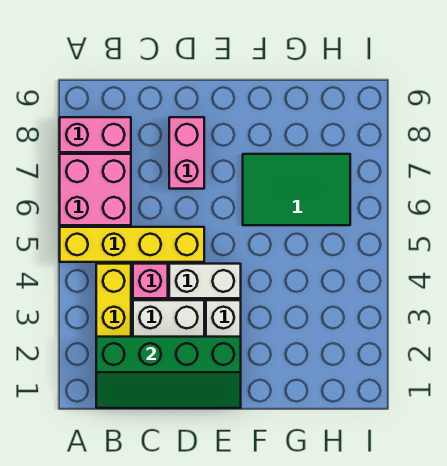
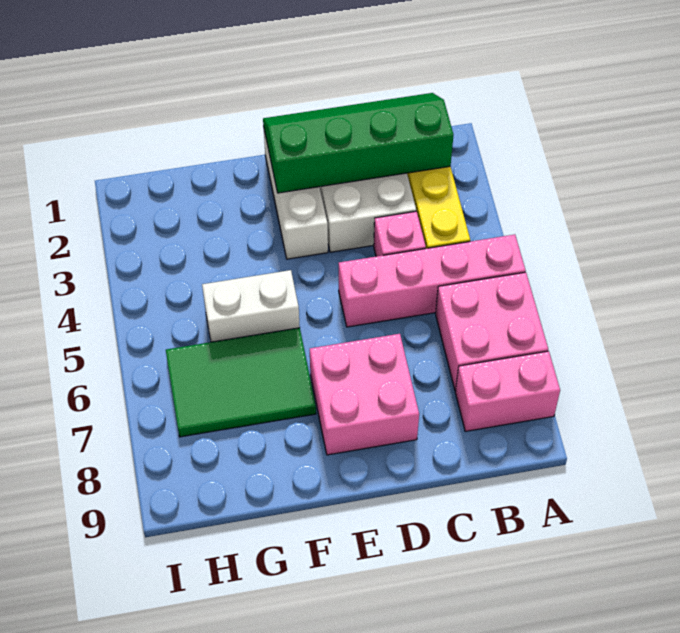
yellow 1x4 brick [60,227,204,262] -> pink 1x4 brick [339,234,526,327]
white 1x2 brick [169,264,241,298] -> white 1x2 brick moved to [202,270,300,342]
pink 1x2 brick [169,117,204,189] -> pink 2x2 brick [310,334,419,455]

